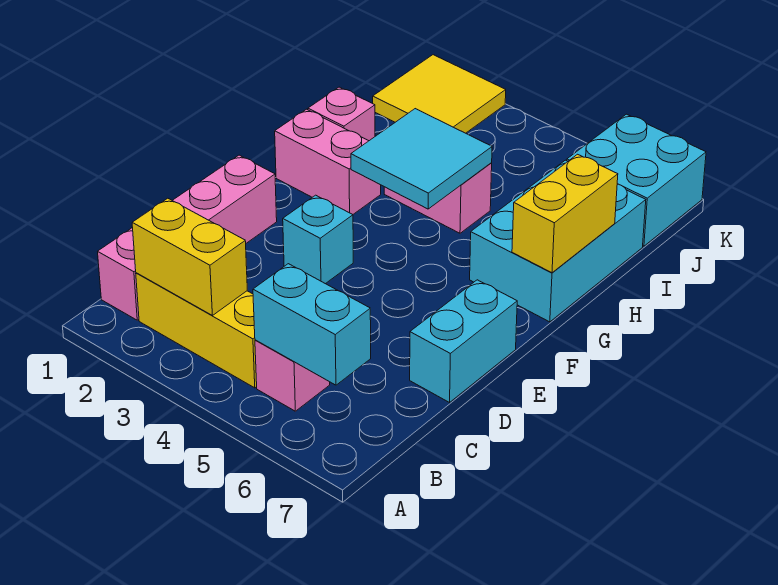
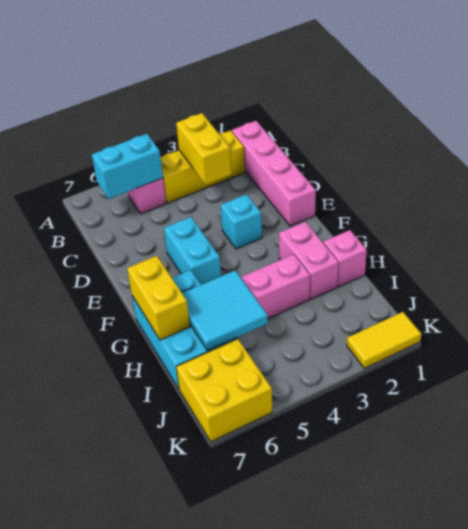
yellow 1x2 brick [132,198,247,315] -> yellow 1x2 brick turned to [176,113,231,185]
cyan 1x2 brick [410,280,517,402] -> cyan 1x2 brick moved to [164,217,221,285]
pink 1x2 brick [275,109,381,214] -> pink 1x2 brick turned to [279,222,339,299]
cyan 2x2 tile [351,109,492,209] -> cyan 2x2 tile moved to [182,271,268,350]
yellow 2x2 tile [373,55,506,133] -> yellow 1x2 tile [347,312,421,368]
cyan 2x2 brick [567,114,706,246] -> yellow 2x2 brick [176,339,272,442]

